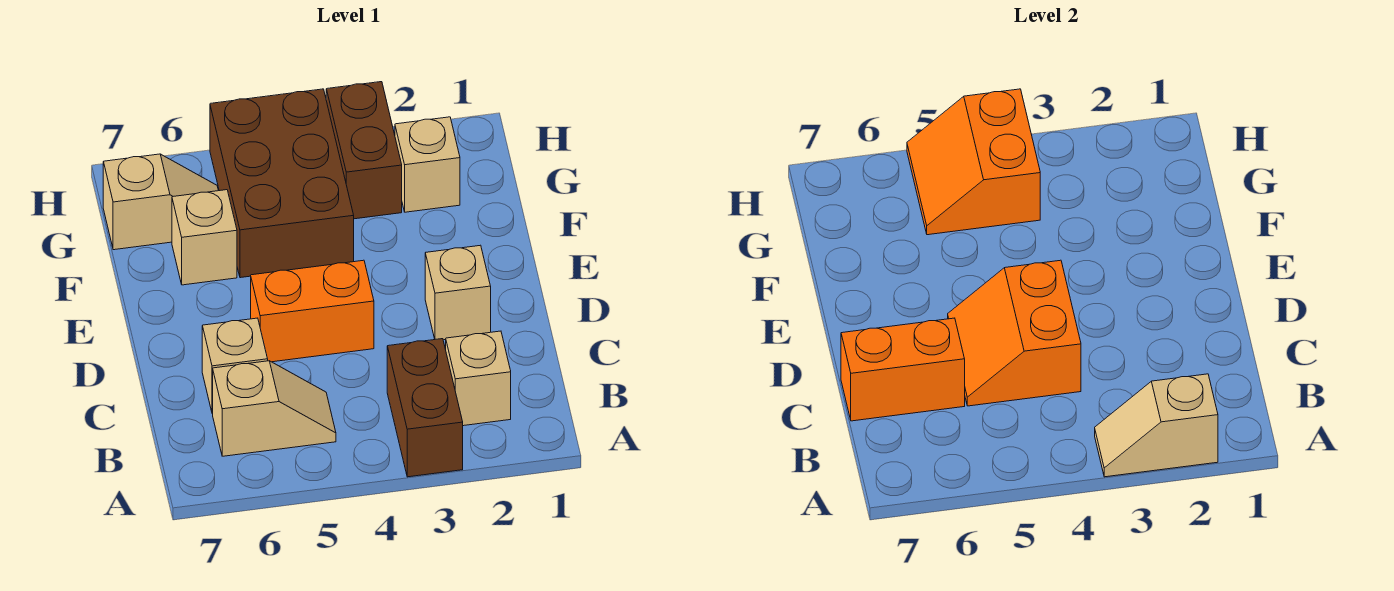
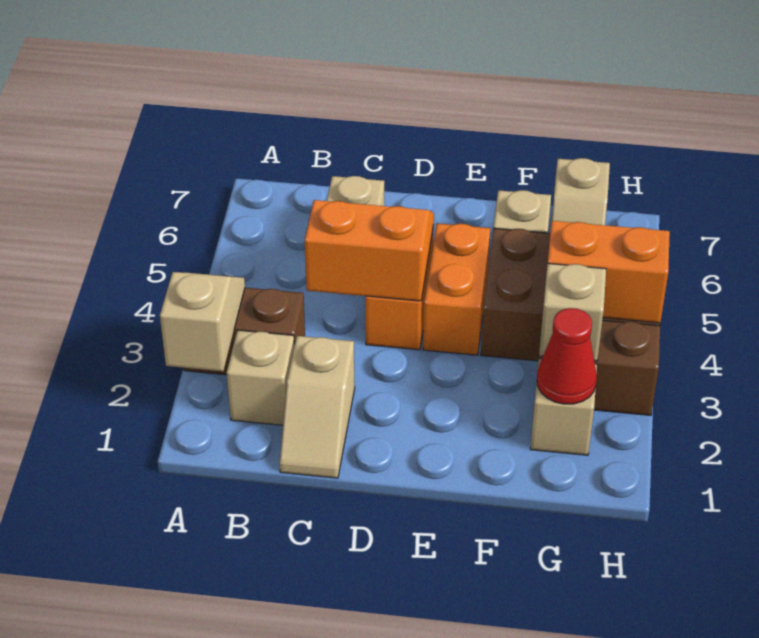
tan 1x2 slope [213,361,336,456] -> tan 1x2 slope moved to [280,336,355,478]
orange 1x2 brick [841,318,965,421] -> orange 1x2 brick moved to [423,223,491,355]
tan 1x1 brick [425,245,491,340] -> tan 1x1 brick moved to [539,263,606,361]
none -> red 1x1 cone [537,308,597,404]

